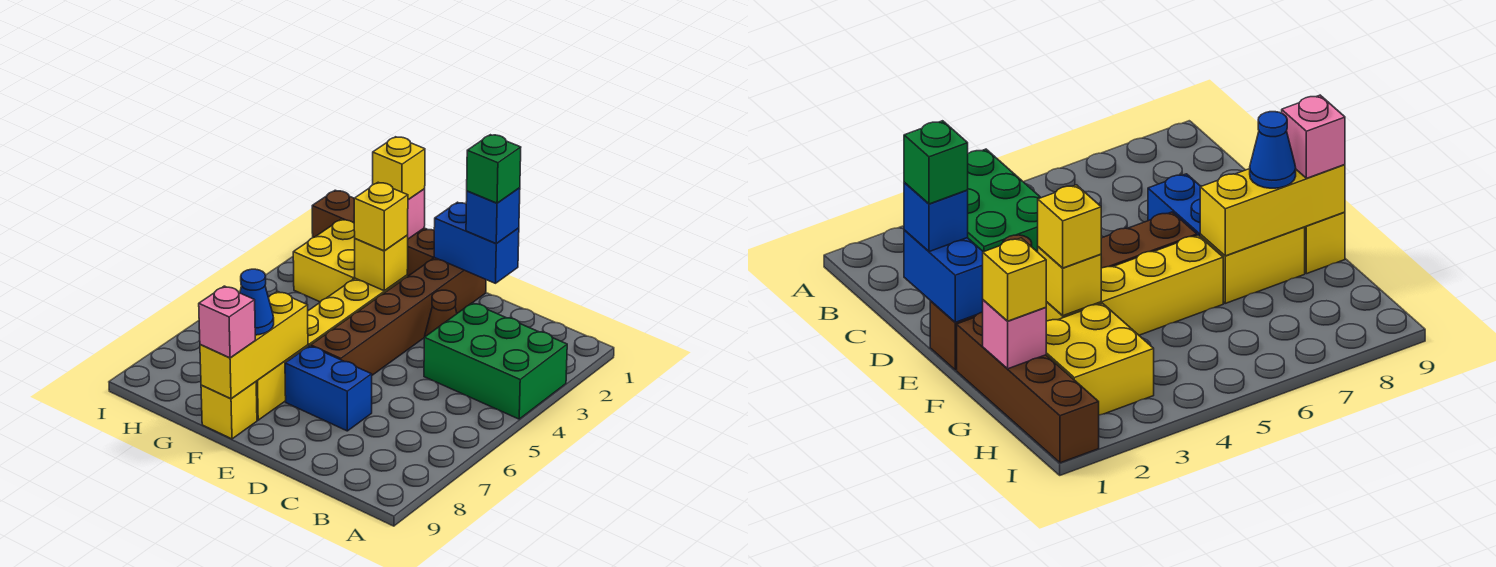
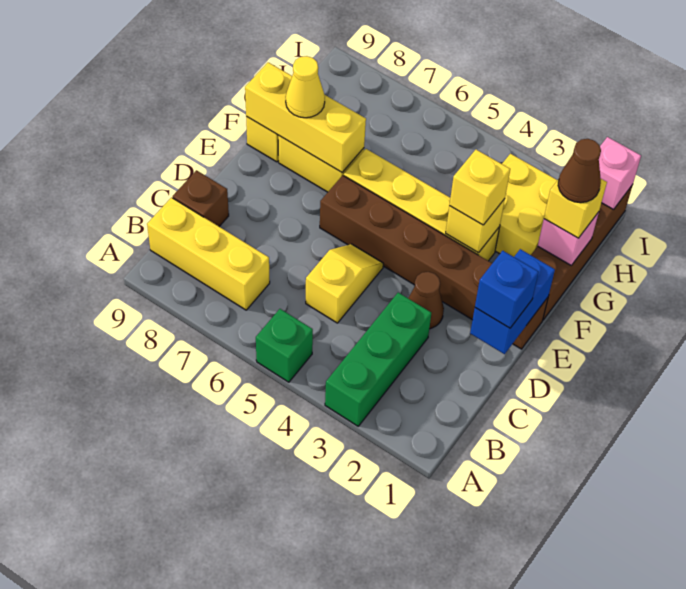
green 2x3 brick [424,303,567,419] -> green 1x3 brick [325,293,431,426]
none -> yellow 1x3 brick [147,197,270,310]
none -> yellow 1x2 slope [306,244,383,323]
none -> brown 1x1 brick [173,170,229,226]
green 1x1 brick [467,135,521,203] -> green 1x1 brick moved to [256,309,313,382]
blue 1x2 brick [285,346,372,431] -> none
blue 1x1 cone [240,269,274,335] -> yellow 1x1 cone [286,56,325,118]
pink 1x1 brick [199,286,255,358] -> pink 1x1 brick moved to [599,137,641,209]
none -> brown 1x1 cone [558,139,601,203]

